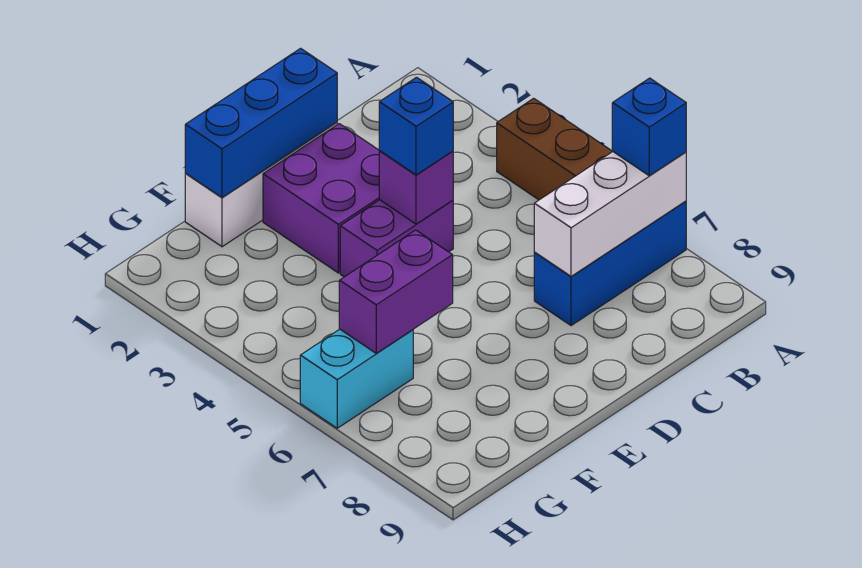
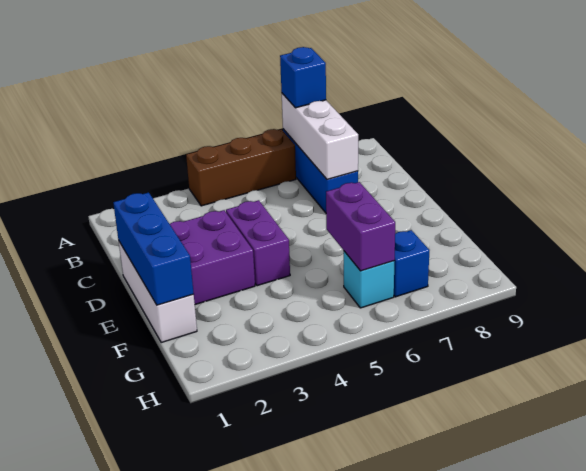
purple 1x1 brick [379,151,453,224] -> none
blue 1x1 brick [379,77,453,175] -> blue 1x1 brick moved to [394,230,429,297]
cyan 1x2 brick [300,329,413,428] -> cyan 1x1 brick [344,251,394,308]

